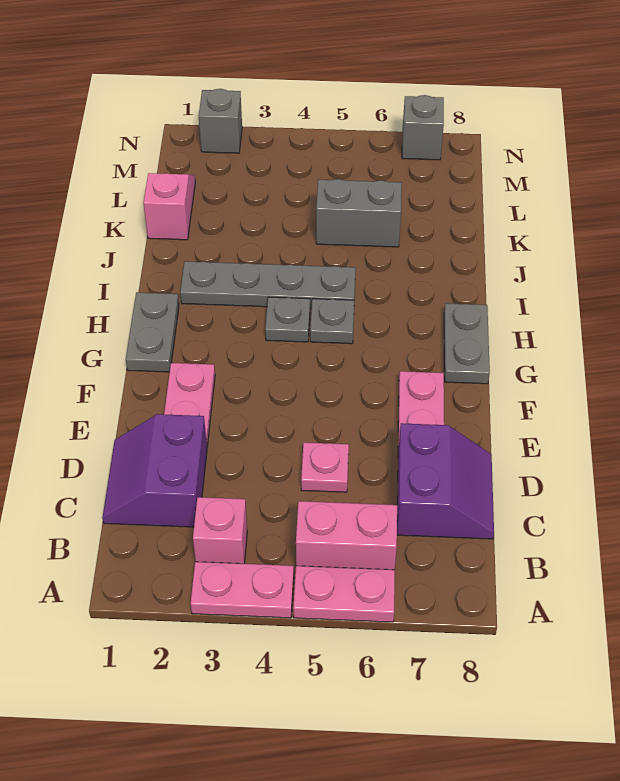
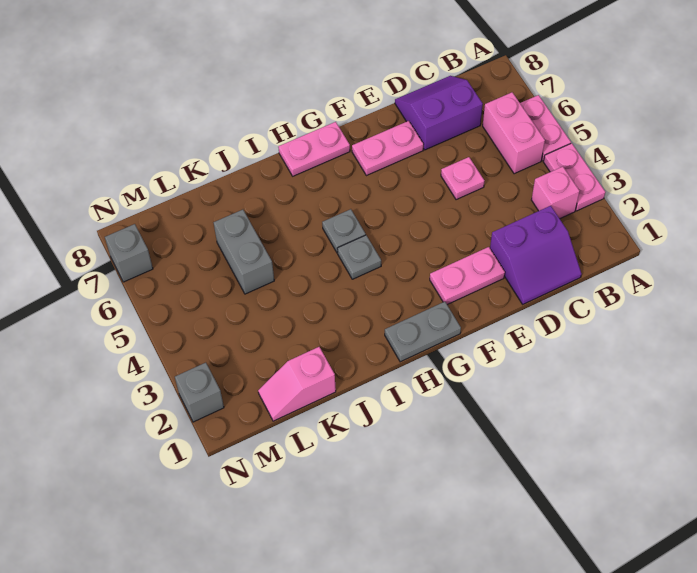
grey 1x2 plate [444,303,490,384] -> pink 1x2 plate [278,122,350,176]
grey 1x4 plate [180,261,356,308] -> none

